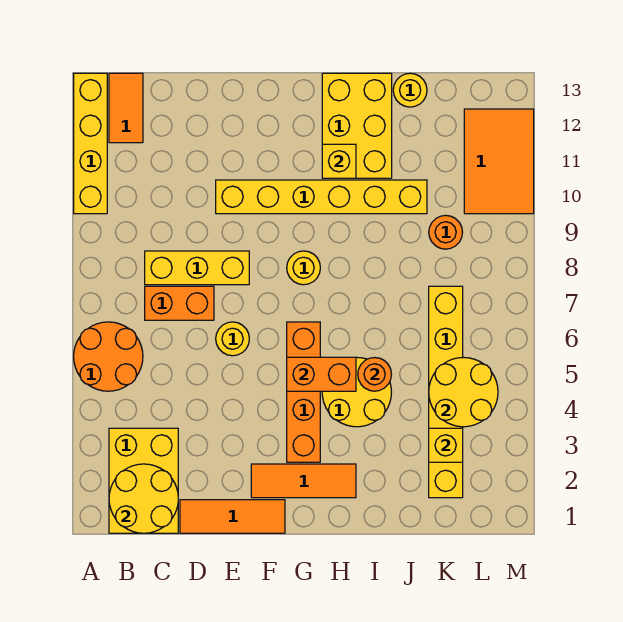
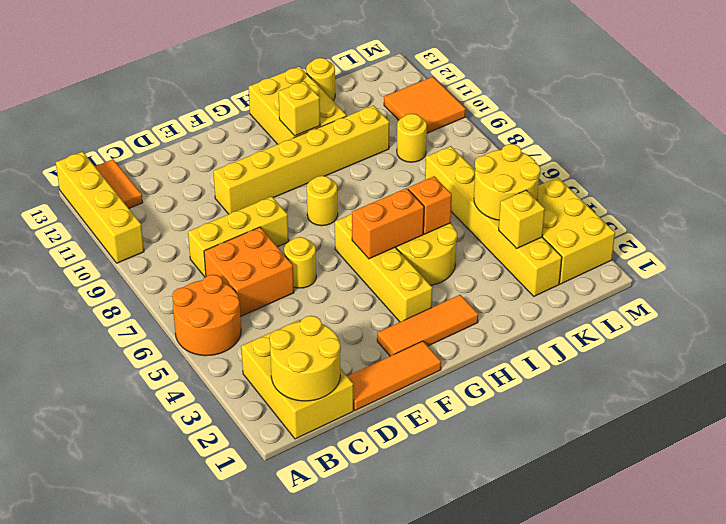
orange 1x2 brick [145,286,214,320] -> orange 2x2 brick [204,227,294,317]
orange 1x4 brick [287,322,320,462] -> yellow 1x4 brick [335,214,432,322]
orange 1x1 round brick [358,358,391,391] -> orange 1x1 brick [408,176,452,234]
orange 1x1 round brick [429,215,463,249] -> yellow 1x1 round brick [397,114,427,162]
none -> yellow 2x3 brick [537,177,615,284]
orange 2x3 tile [464,109,534,214] -> orange 2x2 tile [384,77,466,133]

